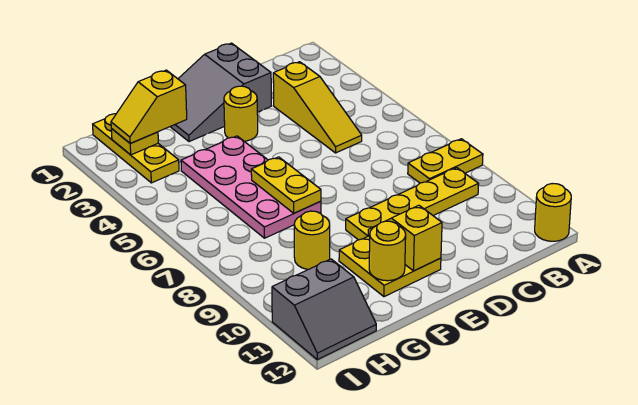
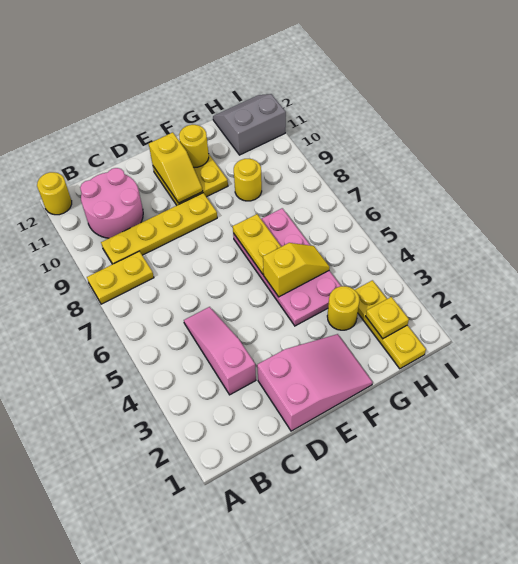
none -> pink 2x2 round brick [80,168,143,238]
yellow 1x3 slope [273,62,362,153] -> pink 1x3 slope [184,307,256,395]
grey 2x3 slope [170,43,271,142] -> pink 2x3 slope [257,334,373,431]
yellow 1x1 round brick [224,86,258,141] -> yellow 1x1 round brick moved to [327,286,360,330]
yellow 1x2 slope [111,70,187,143] -> yellow 1x2 slope moved to [263,243,330,297]

